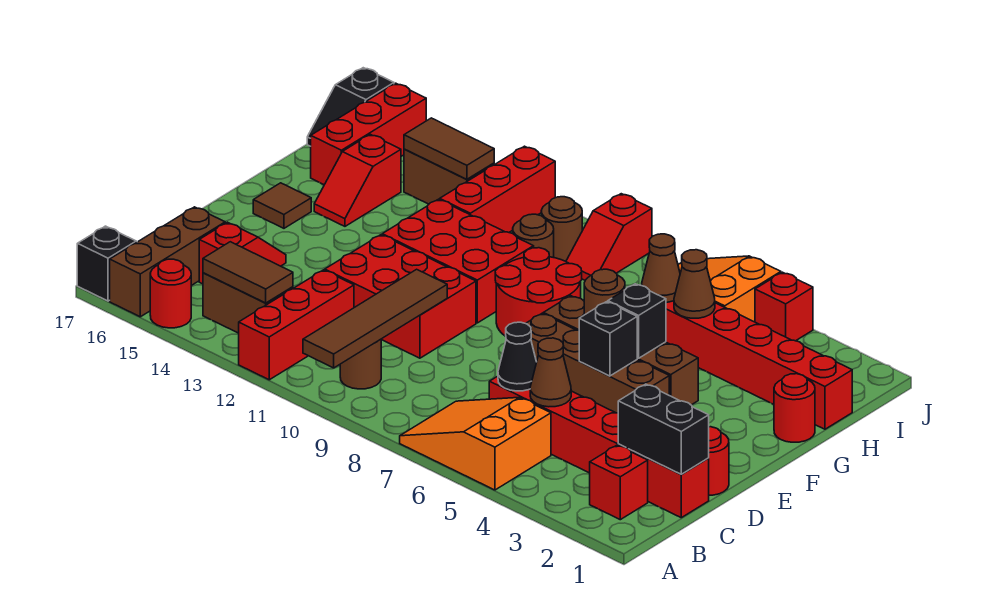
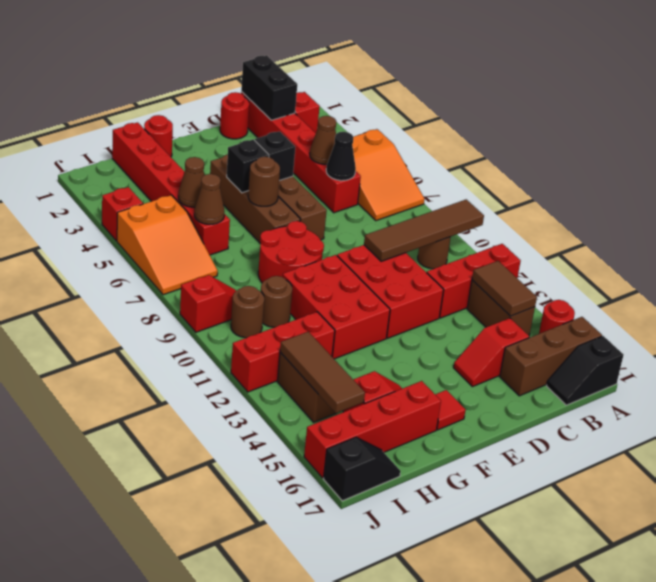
brown 1x1 tile [253,183,311,228] -> red 1x1 tile [435,390,466,430]
red 1x3 brick [311,83,426,185] -> red 1x4 brick [304,381,441,478]
brown 1x2 tile [404,118,494,179] -> brown 1x3 tile [280,332,365,413]

